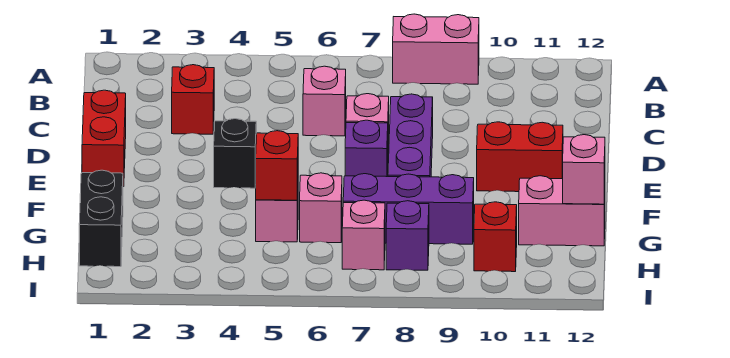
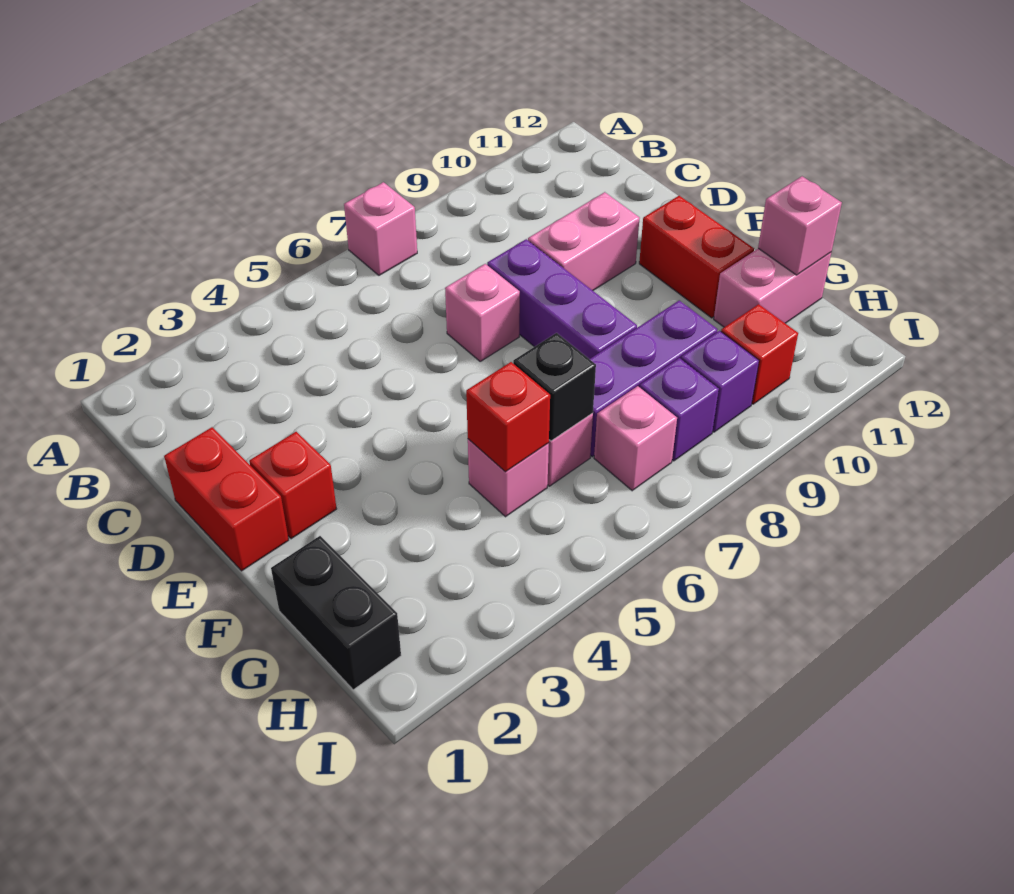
pink 1x2 brick [393,14,479,84] -> pink 1x2 brick moved to [528,192,640,290]
red 1x1 brick [172,65,214,134] -> red 1x1 brick moved to [249,432,337,539]
pink 1x1 brick [303,66,346,136] -> pink 1x1 brick moved to [344,182,417,275]
black 1x1 brick [214,119,256,188] -> black 1x1 brick moved to [513,333,596,441]
purple 1x1 brick [345,120,388,177] -> purple 1x1 brick moved to [681,331,759,432]
red 1x2 brick [477,122,563,192] -> red 1x2 brick turned to [639,196,754,318]

